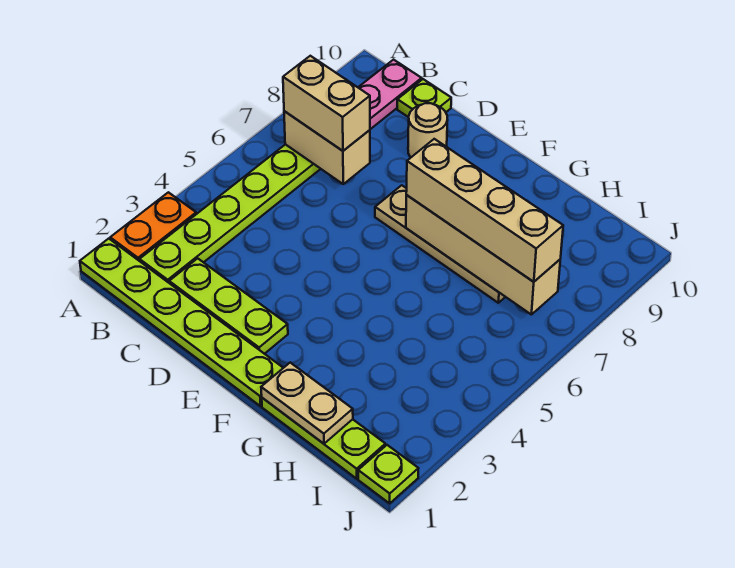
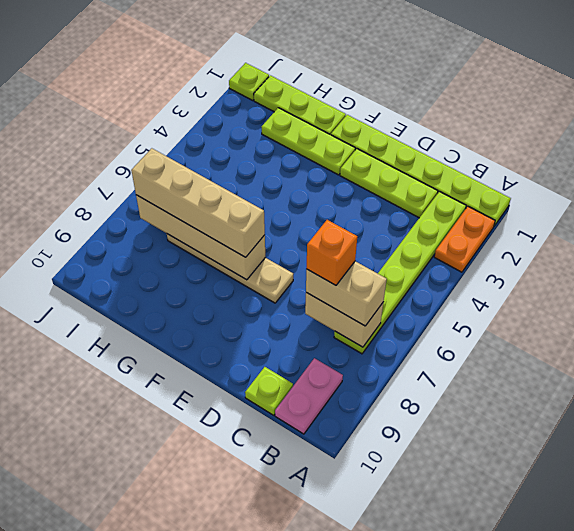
none -> orange 1x1 brick [306,220,357,285]
tan 1x1 round brick [408,103,448,158] -> none
none -> lime 1x3 plate [262,108,355,175]
tan 1x2 plate [261,363,353,444] -> none

